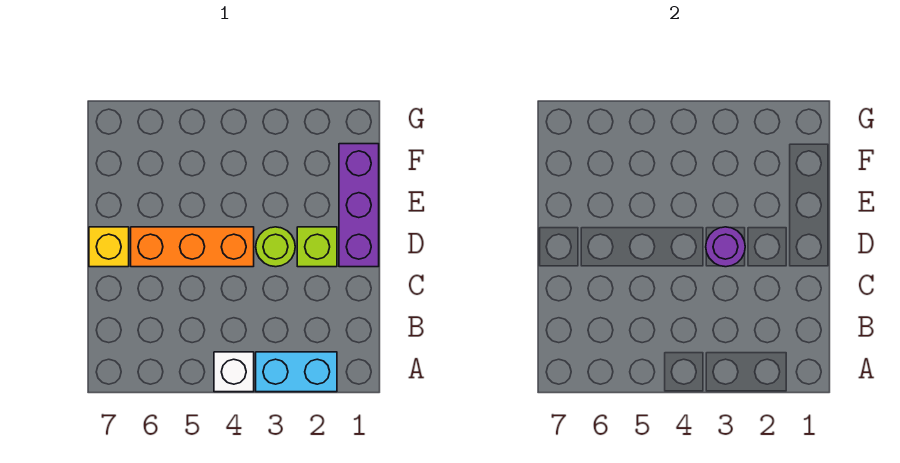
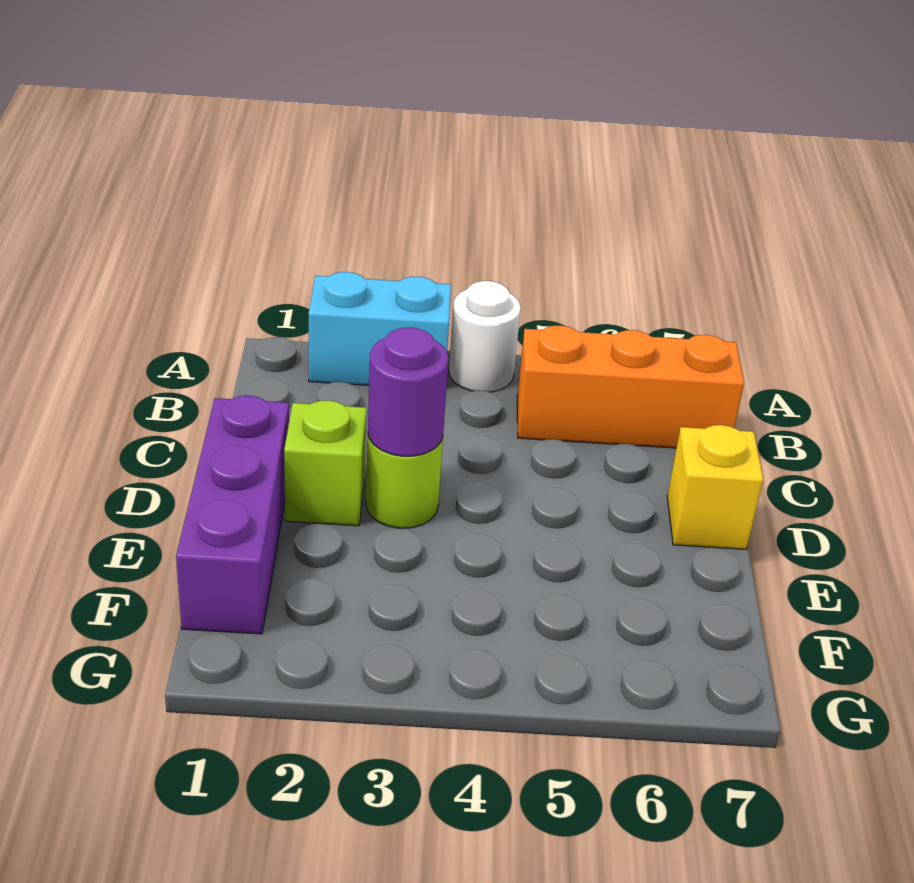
white 1x1 brick [214,352,254,392] -> white 1x1 round brick [449,281,521,392]
orange 1x3 brick [131,227,254,267] -> orange 1x3 brick moved to [517,326,744,448]

